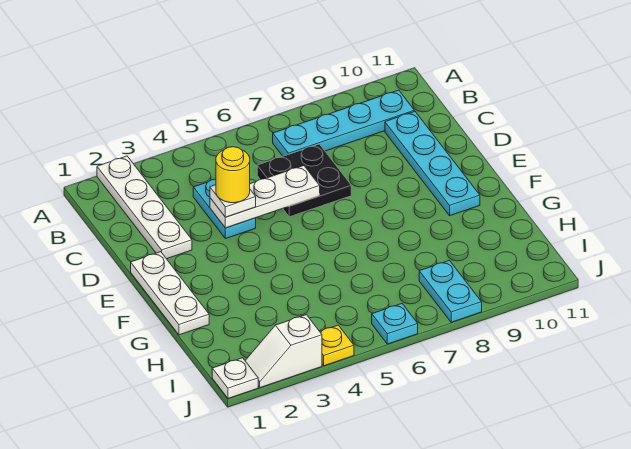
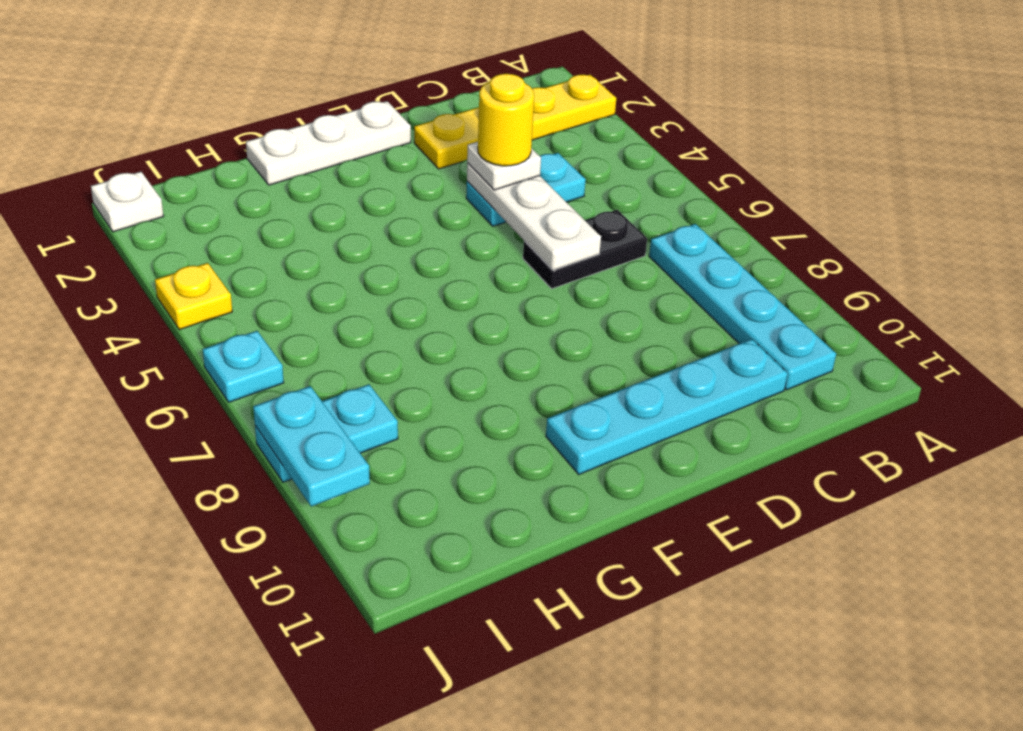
white 1x4 plate [97,156,192,259] -> yellow 1x4 plate [414,75,616,169]
black 2x2 plate [257,144,351,217] -> black 1x2 plate [523,210,647,289]
white 1x2 slope [245,315,322,388] -> none
none -> cyan 1x2 plate [253,386,370,507]

